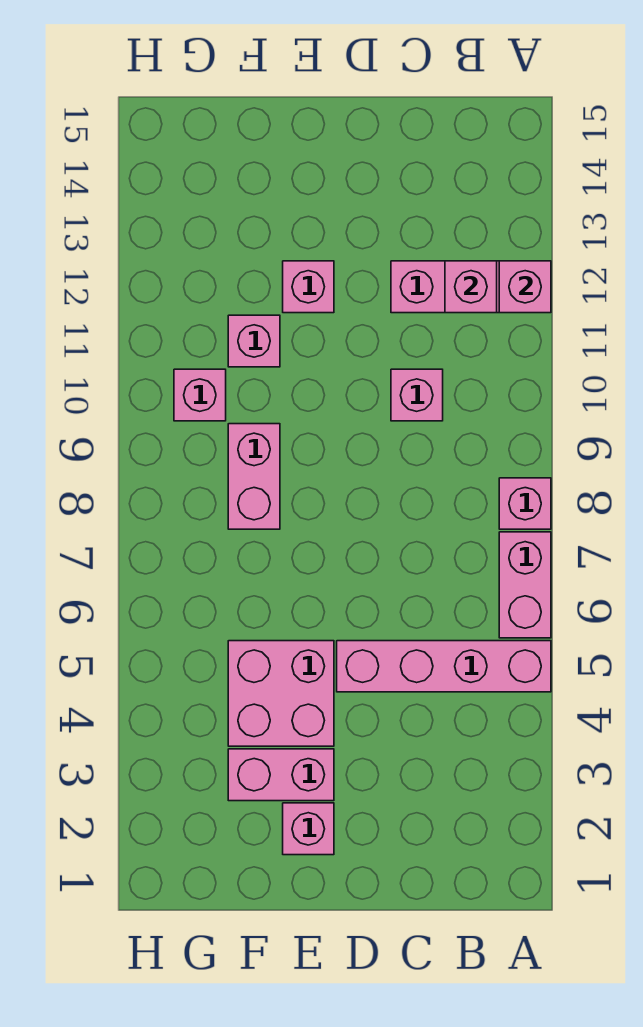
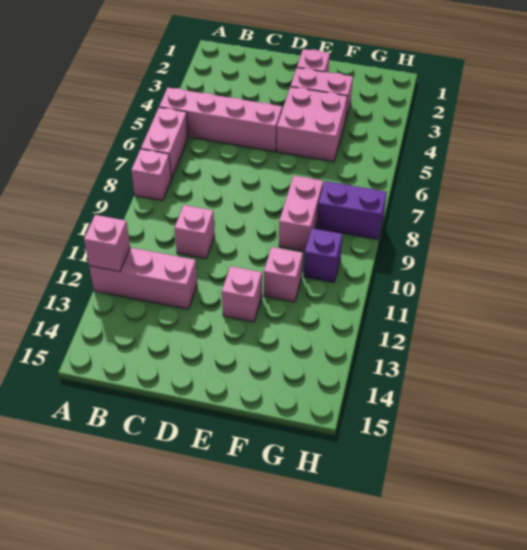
pink 1x1 brick [445,261,497,313] -> none
none -> purple 1x2 brick [317,181,387,239]
pink 1x1 brick [174,369,226,421] -> purple 1x1 brick [304,228,343,282]

